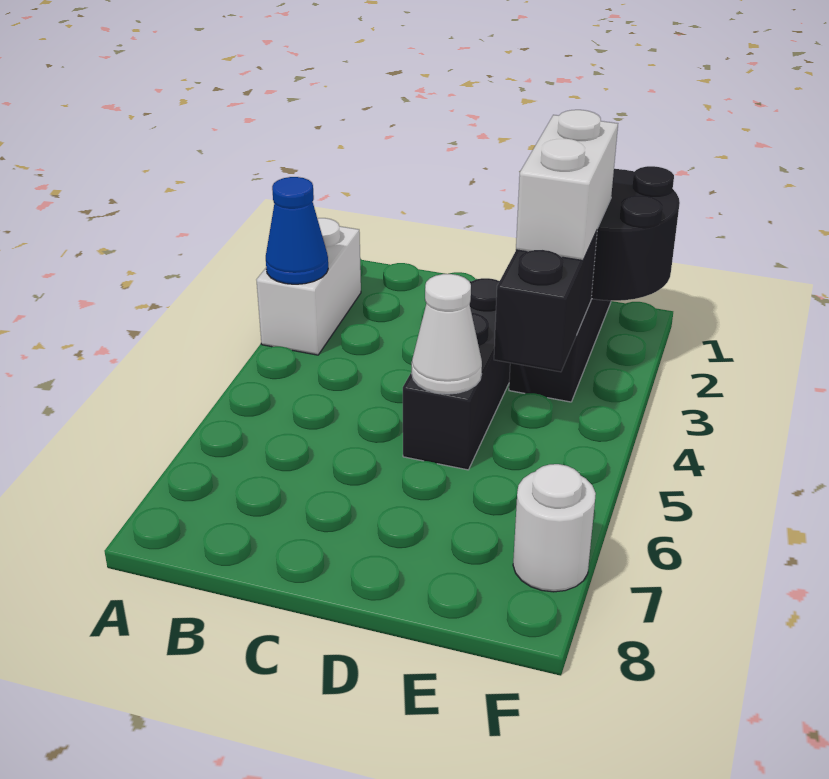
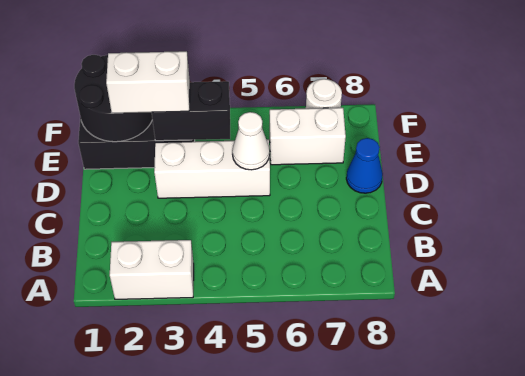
blue 1x1 cone [266,177,328,284] -> blue 1x1 cone moved to [346,138,383,193]
black 1x3 brick [403,278,510,470] -> white 1x3 brick [154,140,270,198]
none -> white 1x2 brick [270,108,346,165]

